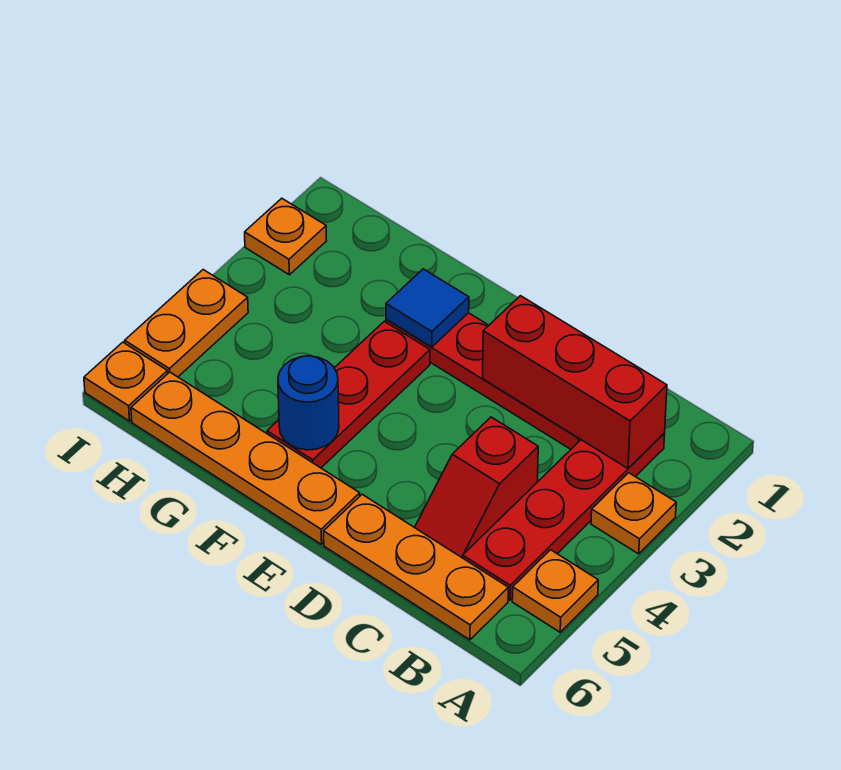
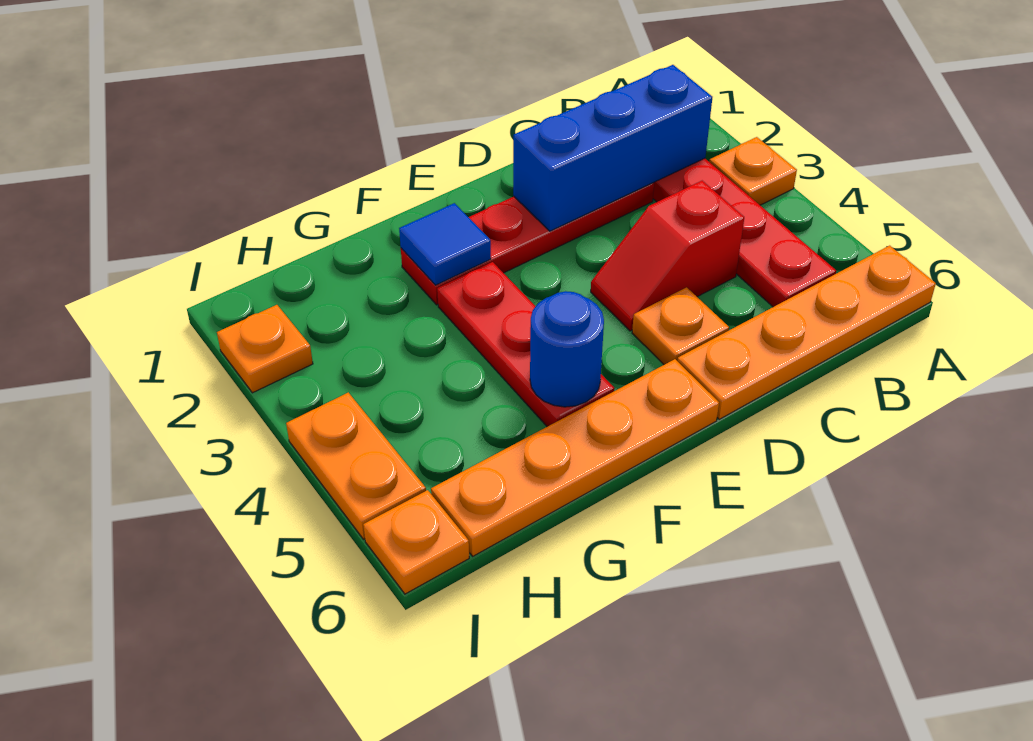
orange 1x1 plate [512,550,598,632] -> orange 1x1 plate moved to [632,287,729,365]
red 1x3 brick [483,296,667,468] -> blue 1x3 brick [513,65,712,231]
orange 1x3 plate [324,494,508,640] -> orange 1x4 plate [677,246,936,419]
red 1x2 slope [415,417,538,558] -> red 1x2 slope turned to [591,181,744,331]

